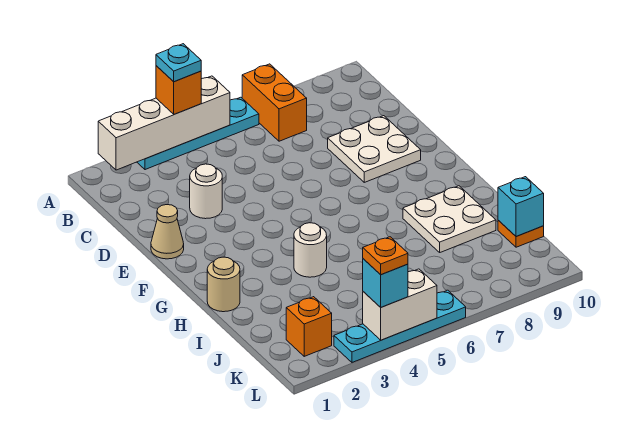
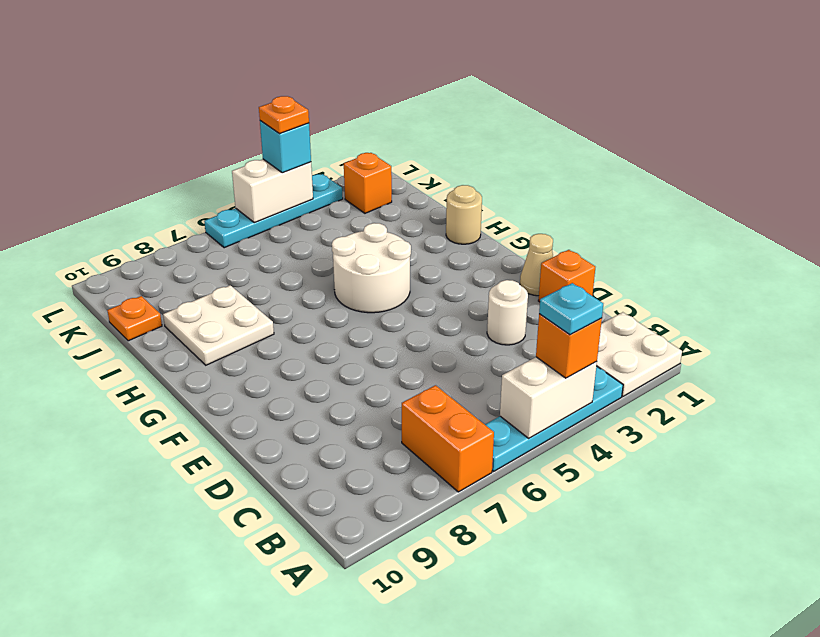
white 1x4 brick [98,76,230,170] -> white 1x2 brick [500,357,597,438]
none -> orange 1x1 brick [538,250,595,302]
white 2x2 plate [328,116,421,182] -> white 2x2 plate moved to [596,312,682,396]
white 1x1 round brick [294,223,327,277] -> white 2x2 round brick [332,223,411,313]
cyan 1x1 brick [498,177,544,237] -> none

